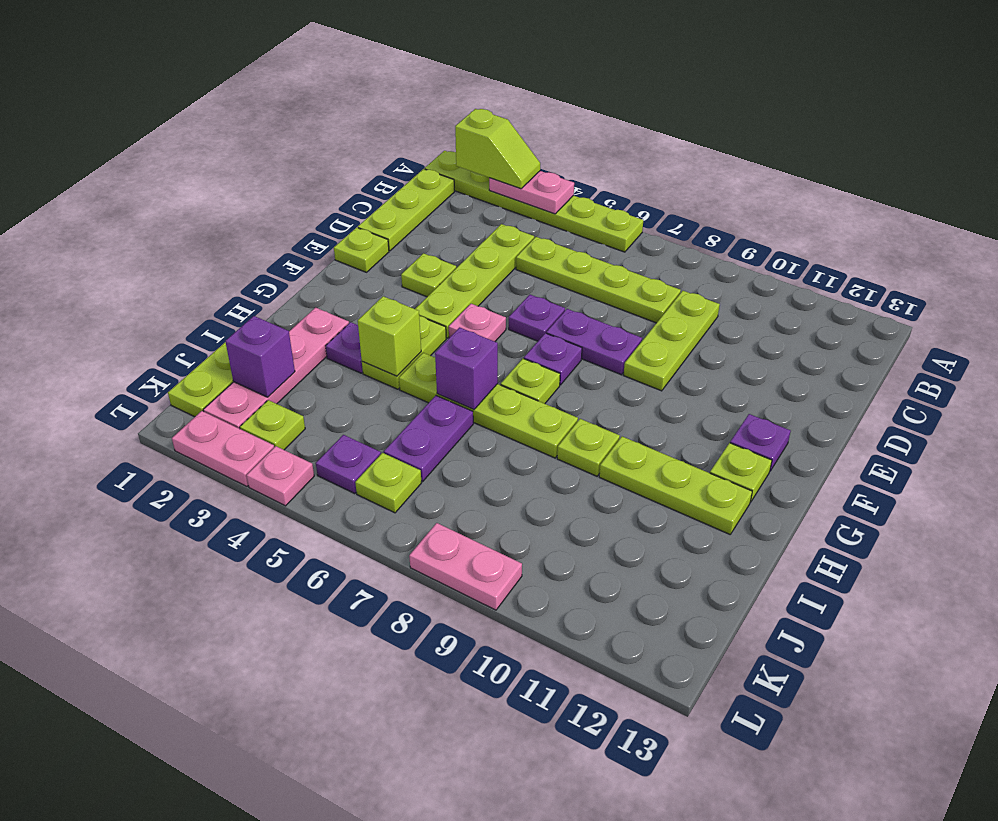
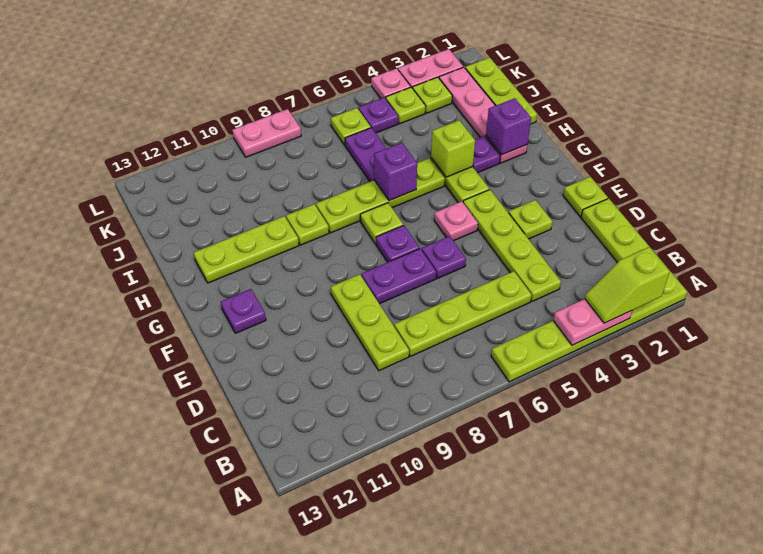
lime 1x1 plate [710,443,772,502] -> lime 1x1 plate moved to [386,87,425,124]
purple 1x1 brick [225,316,295,397] -> purple 1x1 brick moved to [486,98,531,155]

